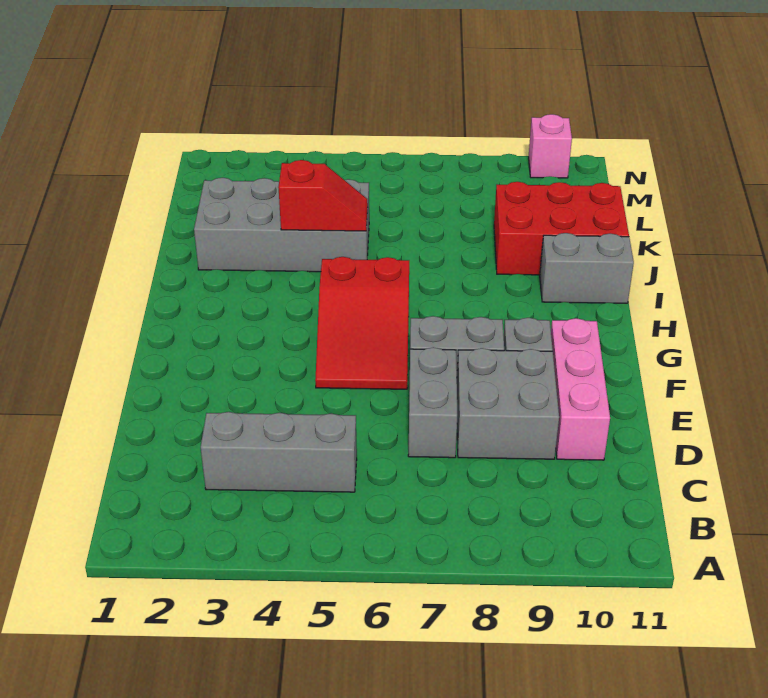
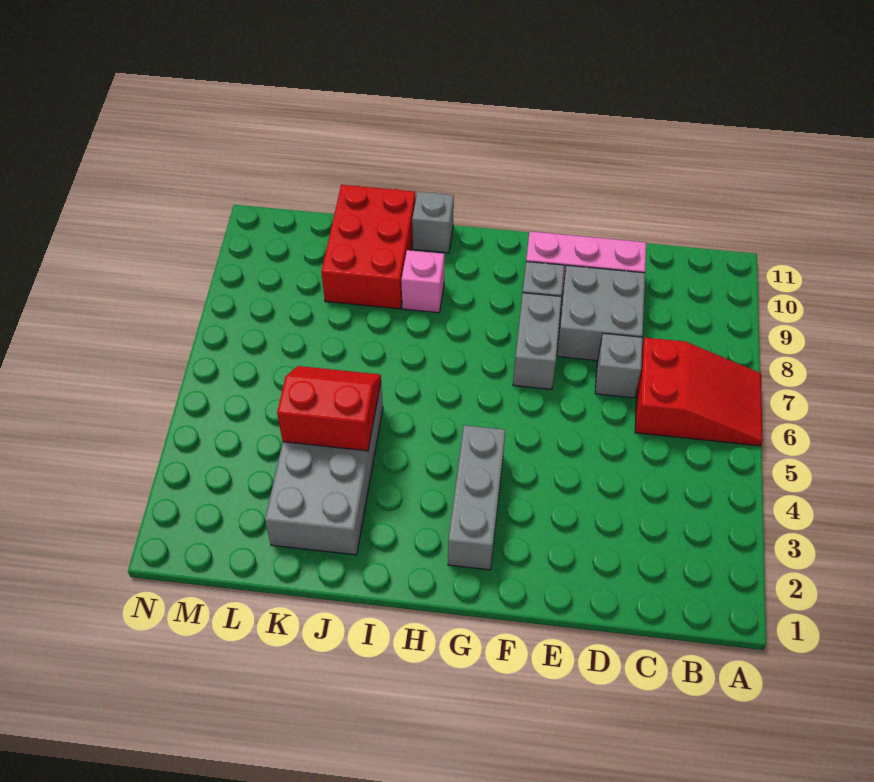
grey 1x3 brick [201,412,357,492] -> grey 1x3 brick moved to [448,425,505,570]
grey 1x2 brick [408,347,457,458] -> grey 1x1 brick [595,333,642,398]
red 2x3 slope [315,257,409,389] -> red 2x3 slope moved to [635,338,763,446]
grey 1x2 brick [540,233,634,303] -> grey 1x1 brick [412,192,454,253]
red 1x2 slope [278,160,368,231] -> red 2x2 slope [277,366,381,451]
pink 1x1 brick [529,114,572,178] -> pink 1x1 brick moved to [401,250,444,313]

